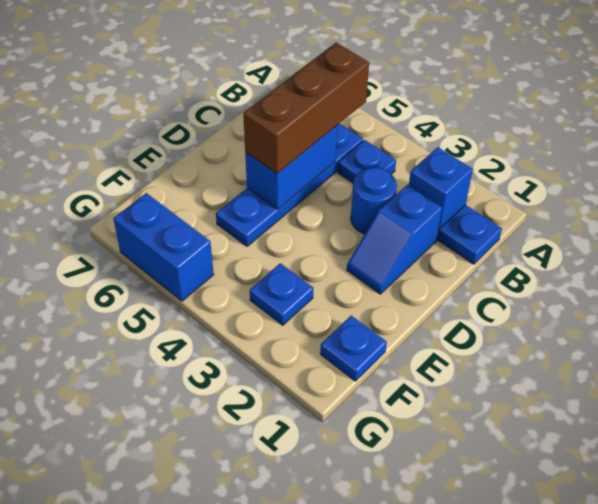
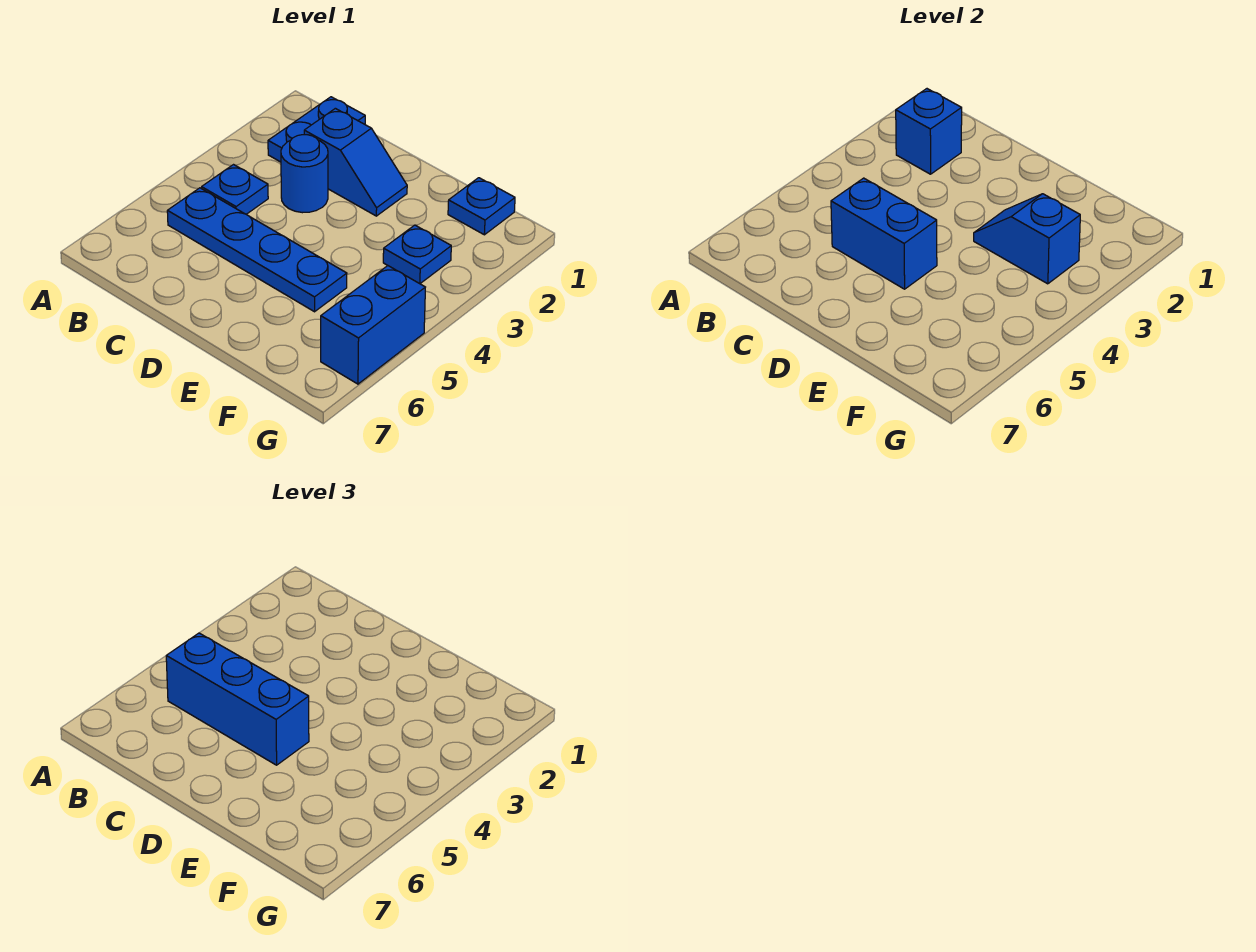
brown 1x3 brick [243,43,369,174] -> blue 1x3 brick [166,633,309,765]
none -> blue 1x2 slope [974,194,1080,284]

